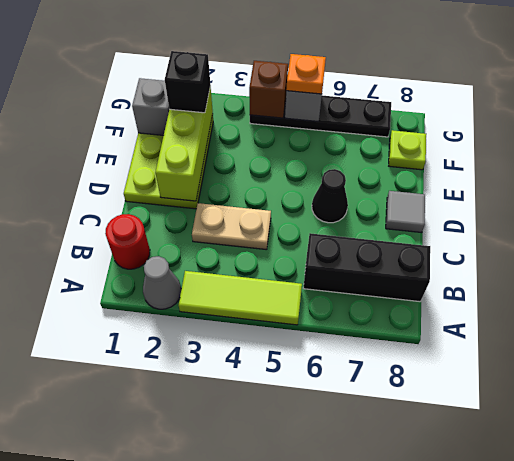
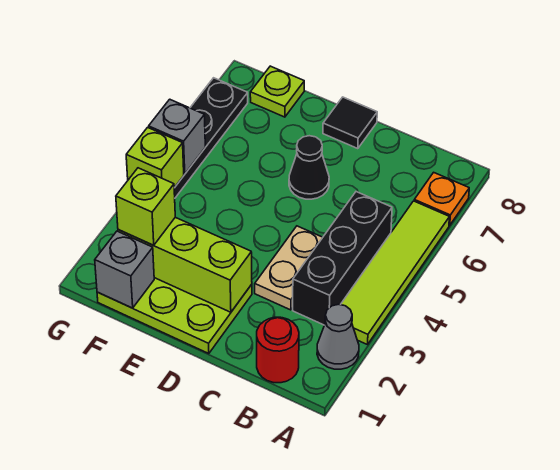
lime 1x3 tile [179,271,302,325] -> lime 1x4 tile [341,201,449,345]
black 1x3 brick [303,233,430,302] -> black 1x3 brick moved to [293,192,392,325]
grey 1x1 tile [386,191,425,233] -> black 1x1 tile [323,97,377,149]
black 1x1 brick [165,51,210,113] -> lime 1x1 brick [116,168,175,245]
brown 1x1 brick [249,61,288,118] -> lime 1x1 brick [126,127,184,188]
orange 1x1 plate [286,54,326,94] -> orange 1x1 plate moved to [414,172,469,225]

